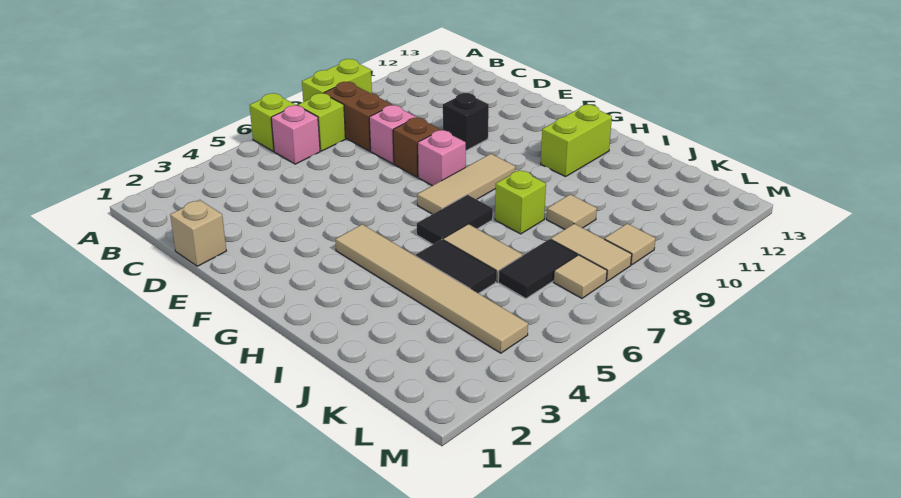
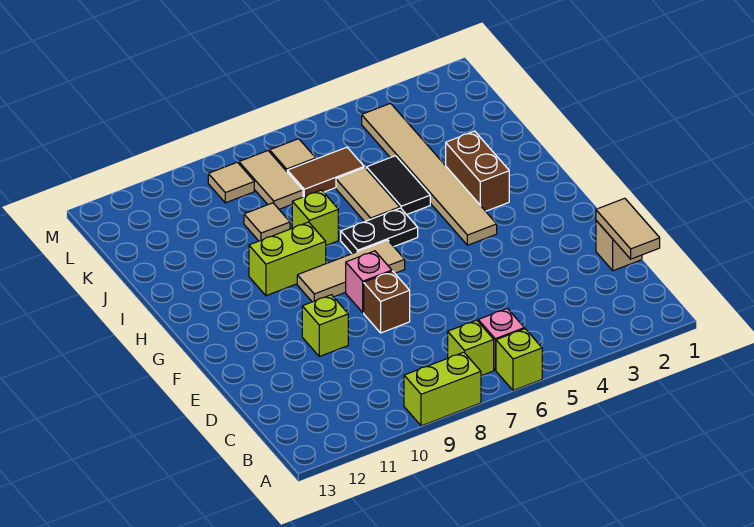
brown 1x2 brick [324,82,392,151] -> brown 1x2 brick moved to [446,131,509,211]
none -> tan 1x2 tile [596,198,660,259]
pink 1x1 brick [369,105,416,164] -> none
black 1x1 brick [443,93,489,151] -> lime 1x1 brick [302,295,348,356]
black 1x2 tile [417,195,493,244] -> black 1x2 plate [341,208,418,254]
lime 1x2 brick [541,105,612,177] -> lime 1x2 brick moved to [249,222,326,296]
black 1x2 tile [498,239,577,299] -> brown 1x2 tile [287,147,364,197]

